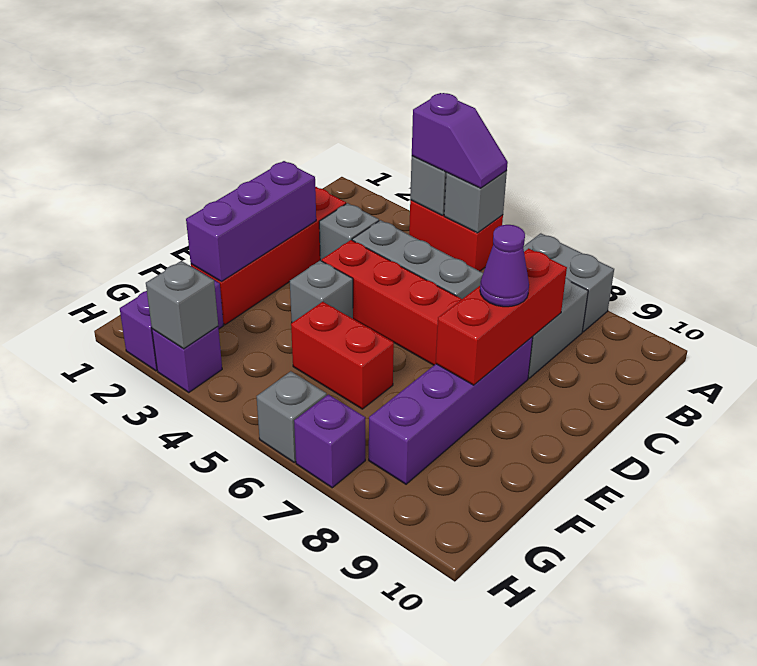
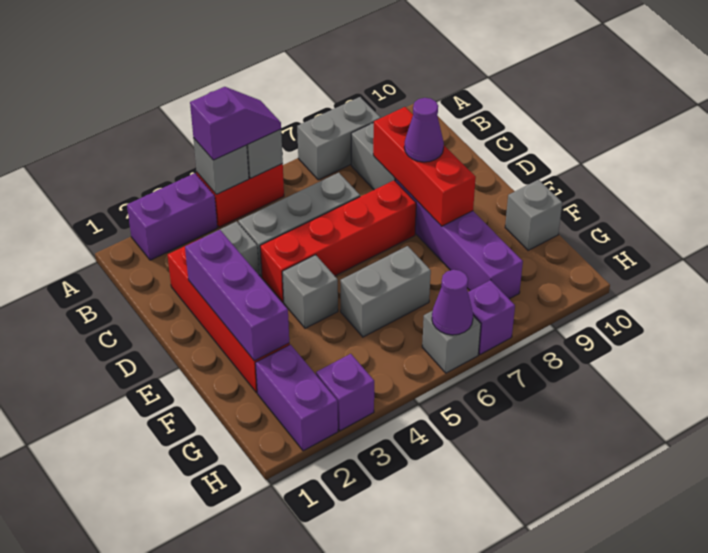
none -> purple 1x2 brick [127,173,217,260]
red 1x2 brick [291,302,394,409] -> grey 1x2 brick [340,246,431,337]
grey 1x1 brick [146,261,218,349] -> grey 1x1 brick moved to [505,180,562,250]
none -> purple 1x1 cone [432,270,473,335]

